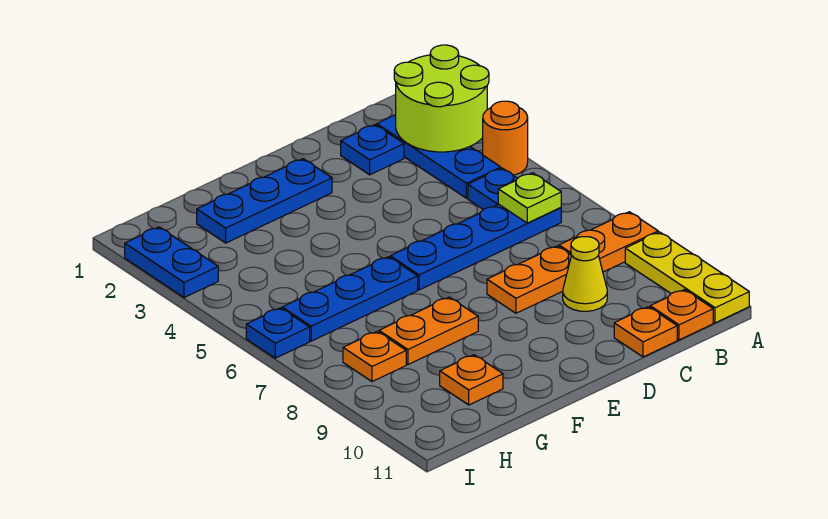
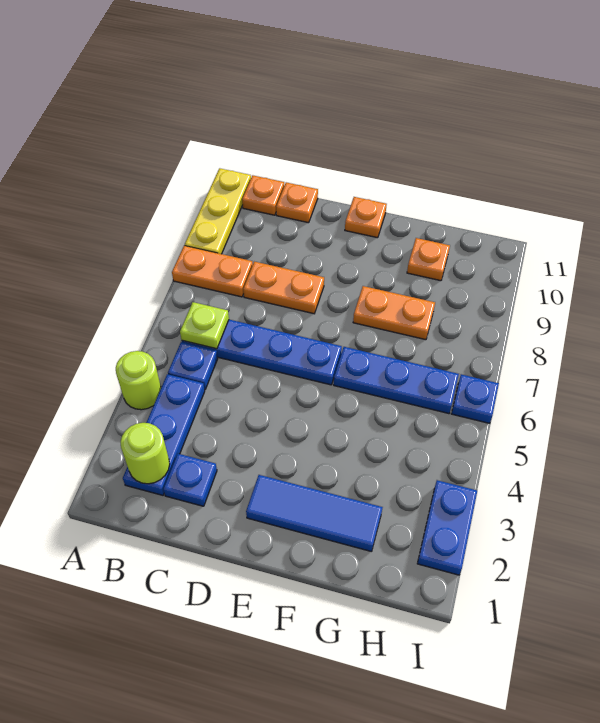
lime 2x2 round brick [394,45,489,152] -> lime 1x1 round brick [120,423,170,484]
orange 1x1 round brick [483,101,528,175] -> lime 1x1 round brick [116,351,161,410]
yellow 1x1 cone [563,237,607,311] -> none
blue 1x3 plate [197,159,332,243] -> blue 1x3 tile [246,475,383,552]
orange 1x1 plate [343,331,406,382] -> orange 1x1 plate moved to [345,197,387,238]

